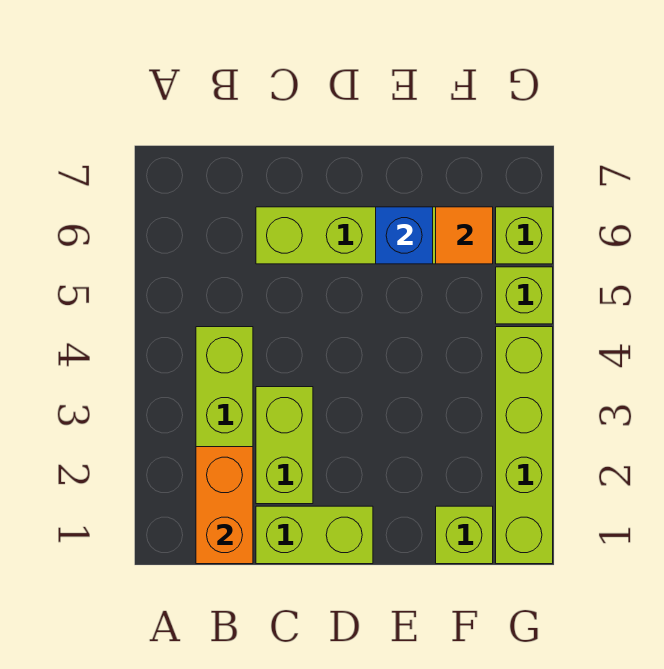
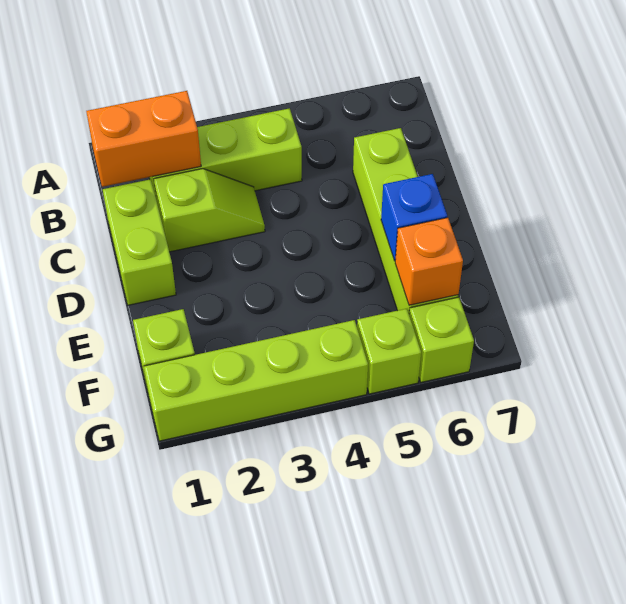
lime 1x2 brick [256,387,313,504] -> lime 1x2 slope [154,169,265,252]
orange 1x1 tile [436,207,493,264] -> orange 1x1 brick [395,218,463,305]

